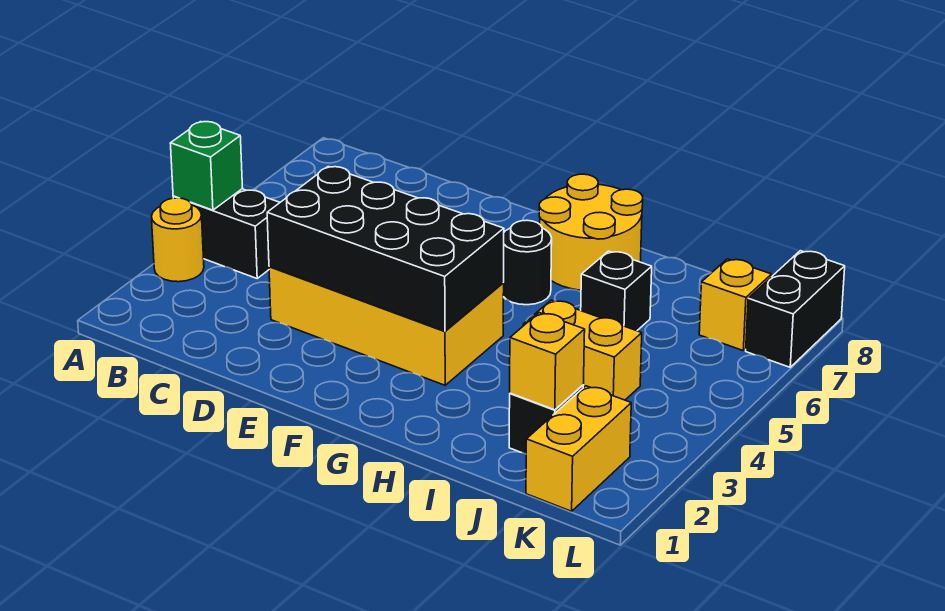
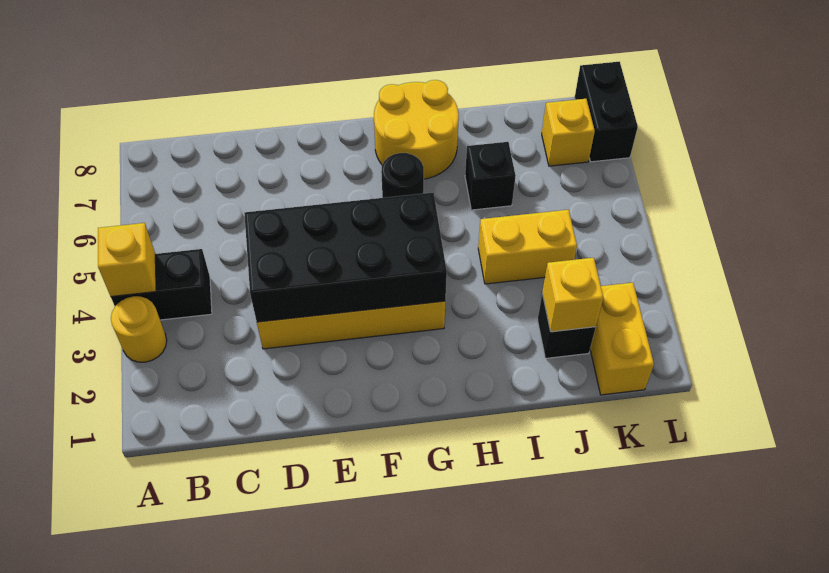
green 1x1 brick [170,122,242,210] -> yellow 1x1 brick [98,223,156,297]

